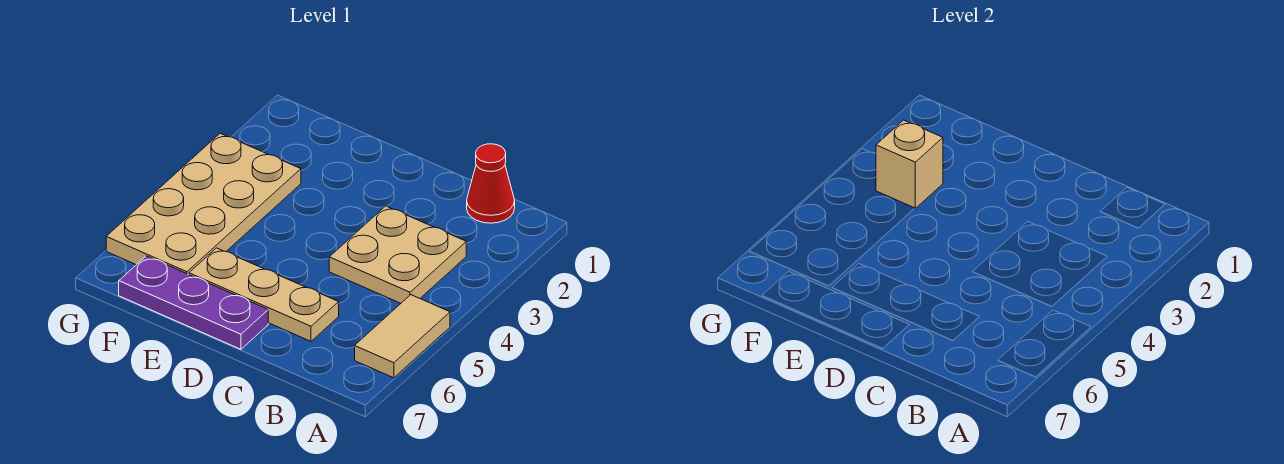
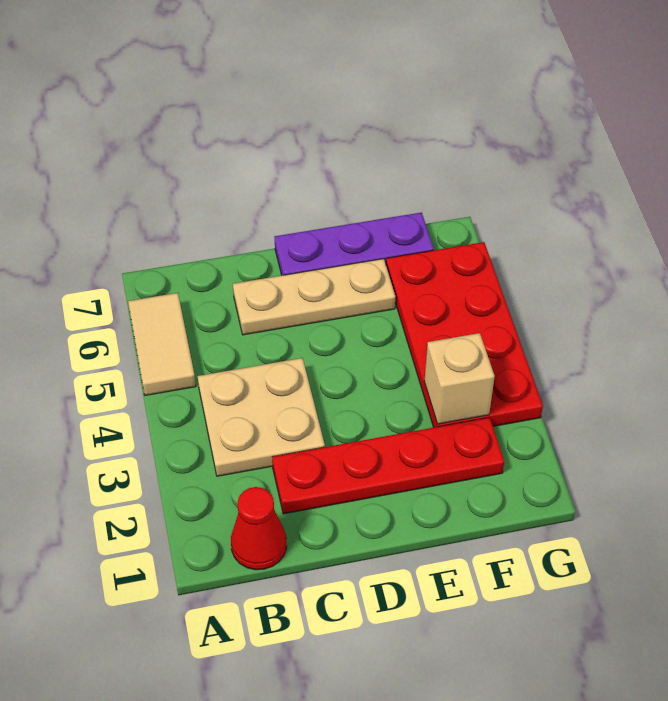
none -> red 1x4 plate [272,418,504,514]
tan 2x4 plate [106,133,301,274] -> red 2x4 plate [386,242,543,427]

